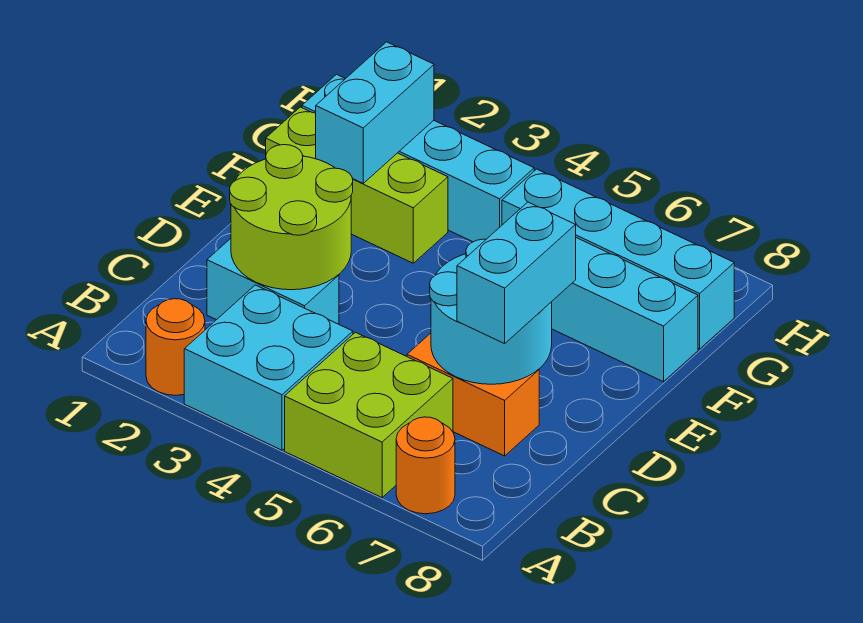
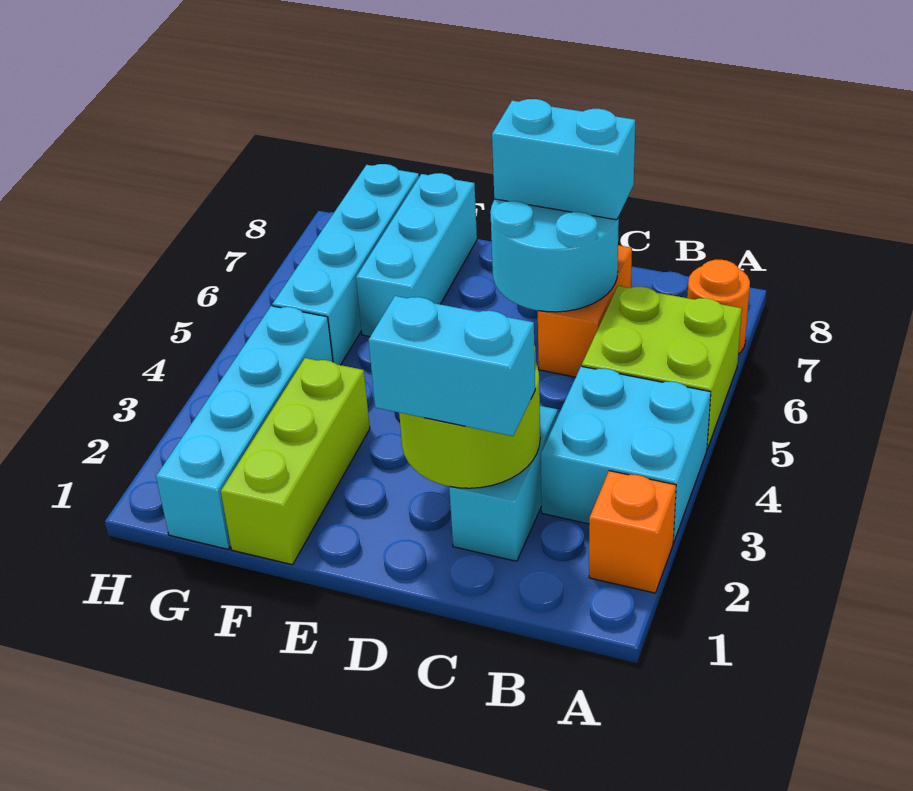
orange 1x1 round brick [146,299,205,395] -> orange 1x1 brick [589,471,676,593]
cyan 1x2 brick [316,42,434,183] -> cyan 1x2 brick moved to [368,296,535,436]

